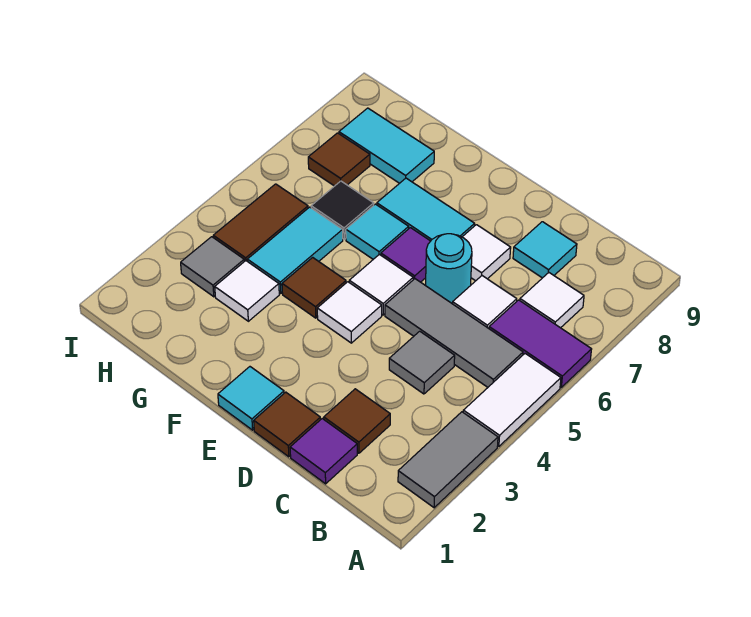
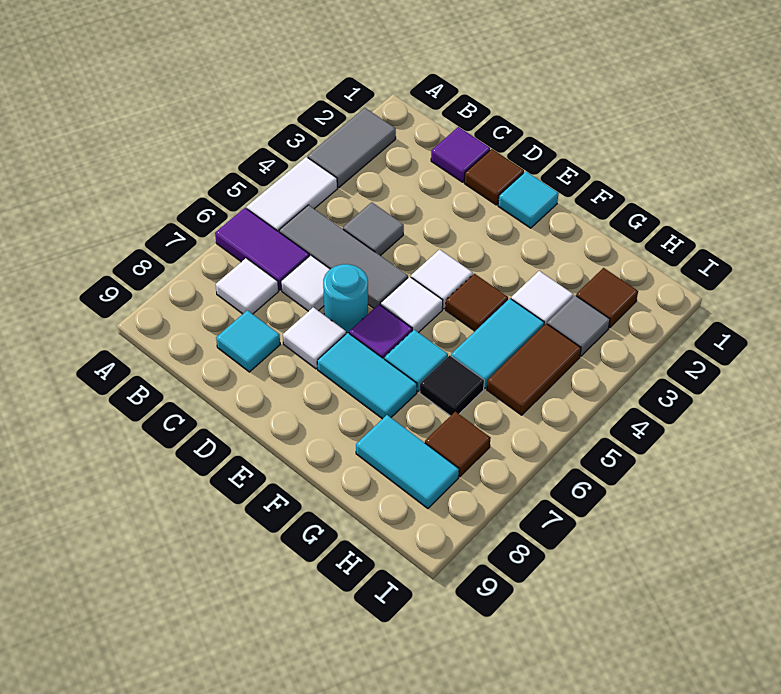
brown 1x1 tile [324,389,390,453] -> brown 1x1 tile moved to [576,268,638,328]

